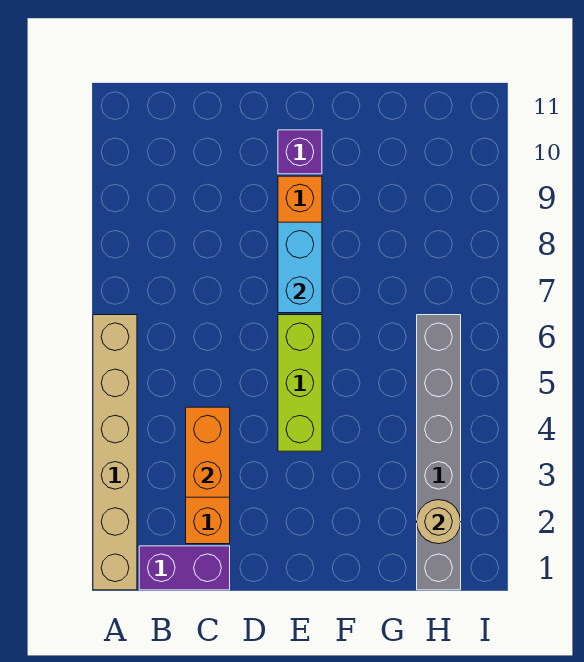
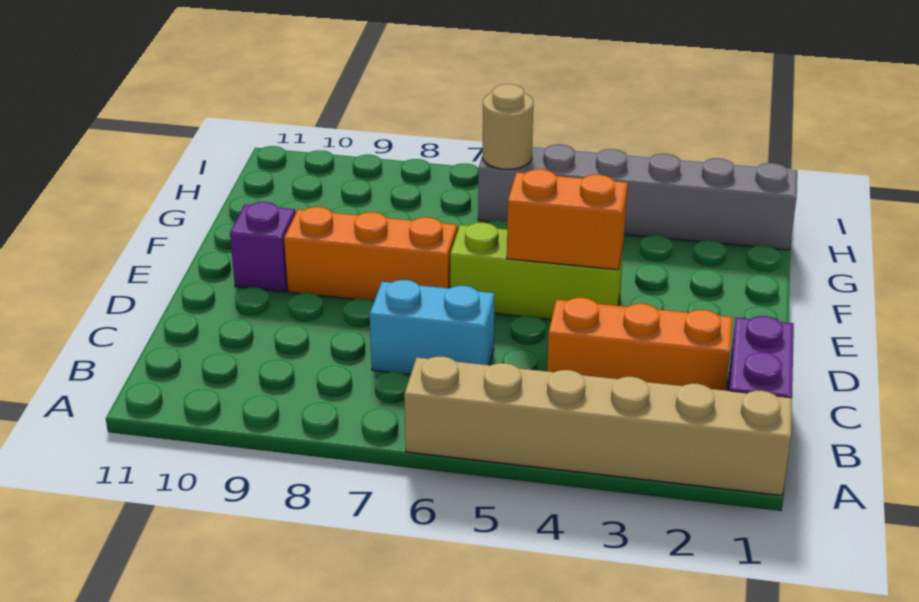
orange 1x2 brick [186,407,230,497] -> orange 1x2 brick moved to [507,169,628,270]
cyan 1x2 brick [278,222,322,313] -> cyan 1x2 brick moved to [370,280,495,374]
tan 1x1 round brick [417,500,461,544] -> tan 1x1 round brick moved to [483,84,533,169]

